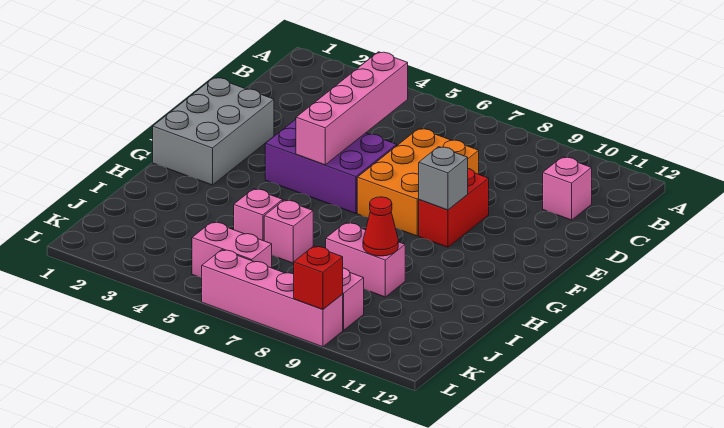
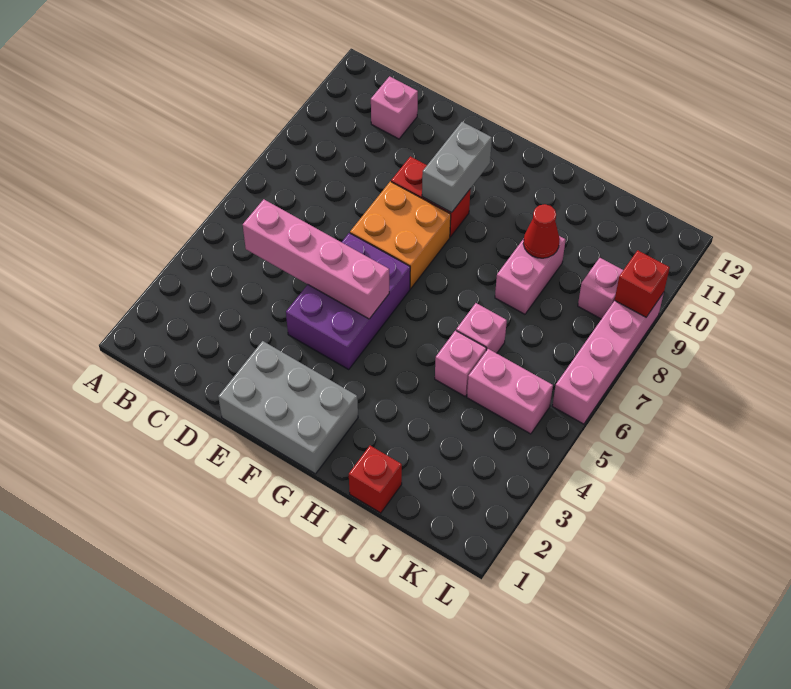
orange 2x3 brick [357,128,479,236] -> orange 2x2 brick [350,182,451,289]
grey 1x1 brick [419,147,468,210] -> grey 1x2 brick [422,122,492,212]
none -> red 1x1 brick [349,446,402,513]
pink 1x2 brick [192,222,272,277] -> pink 1x2 brick turned to [467,349,553,434]

